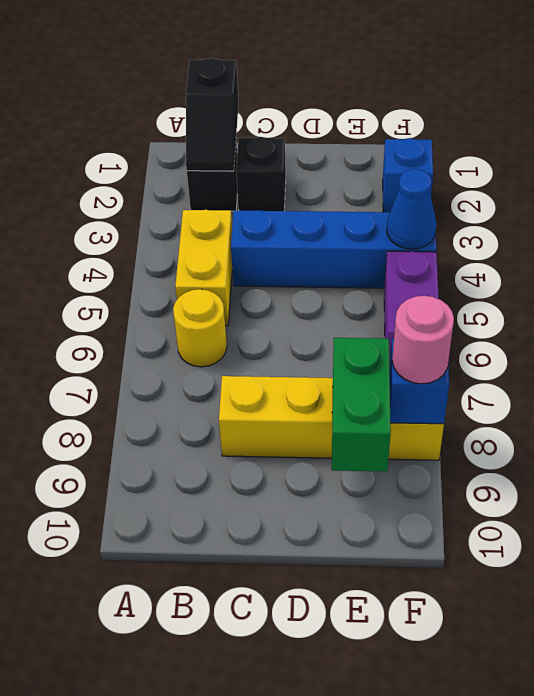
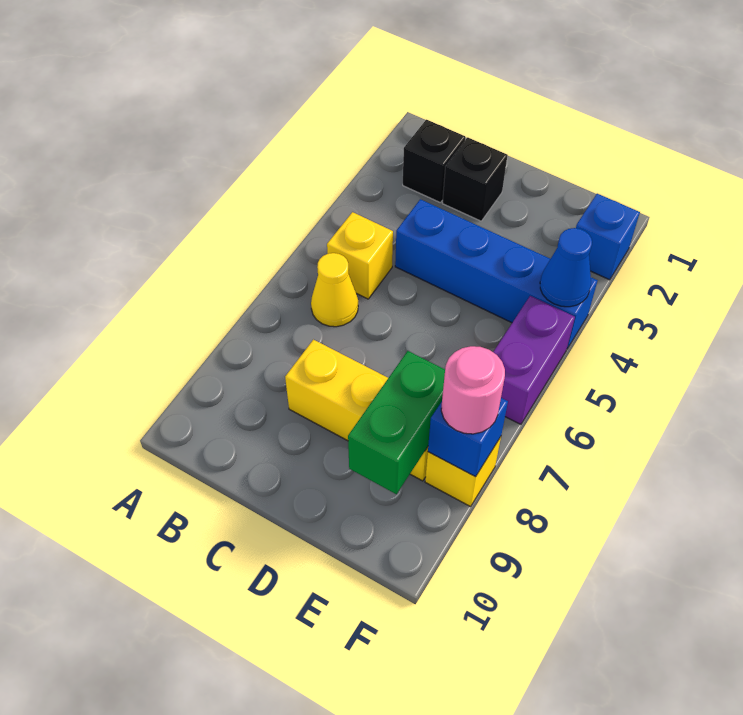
black 1x2 slope [186,58,239,171] -> none
yellow 1x2 brick [175,210,232,326] -> yellow 1x1 brick [327,212,393,299]
yellow 1x1 round brick [173,289,227,367] -> yellow 1x1 cone [311,253,358,327]

